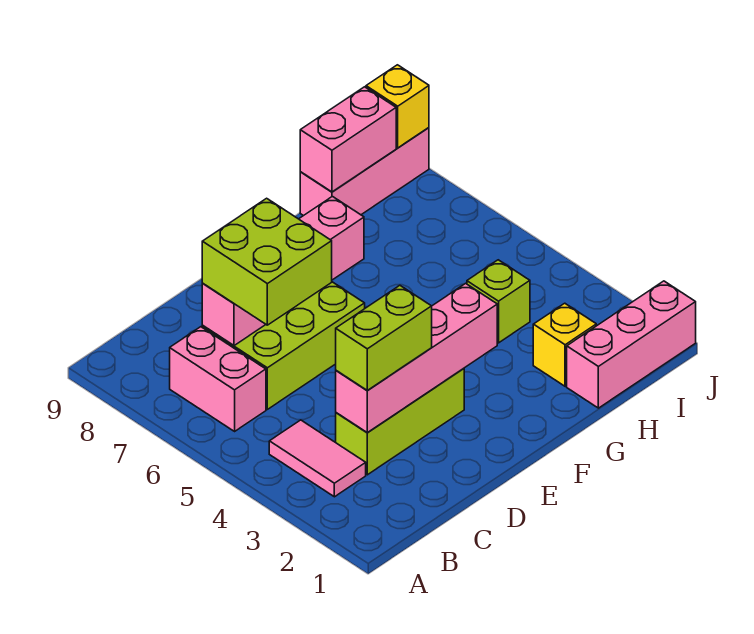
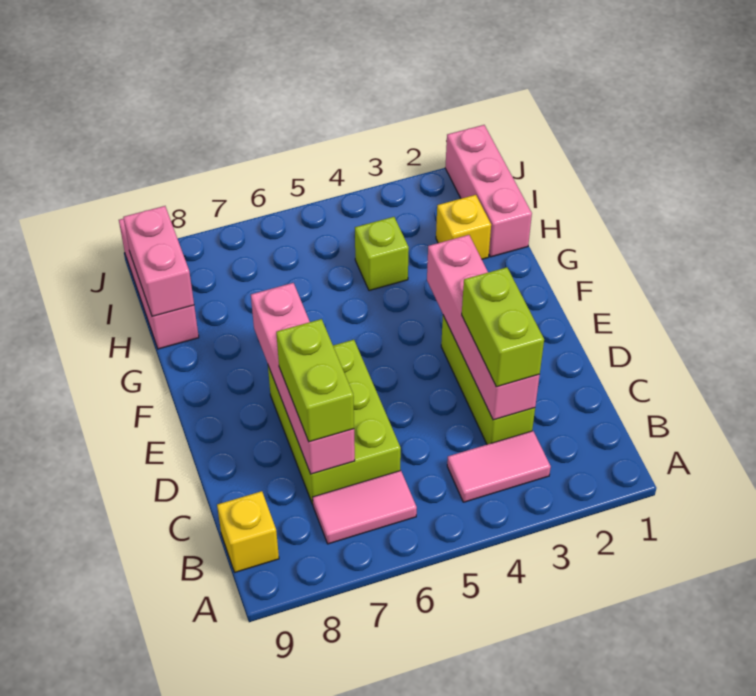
pink 1x2 brick [170,327,266,431] -> pink 1x2 tile [313,470,417,544]
lime 2x2 brick [202,198,332,325] -> lime 1x2 brick [276,319,354,442]
yellow 1x1 brick [366,65,429,148] -> yellow 1x1 brick moved to [217,491,279,572]

